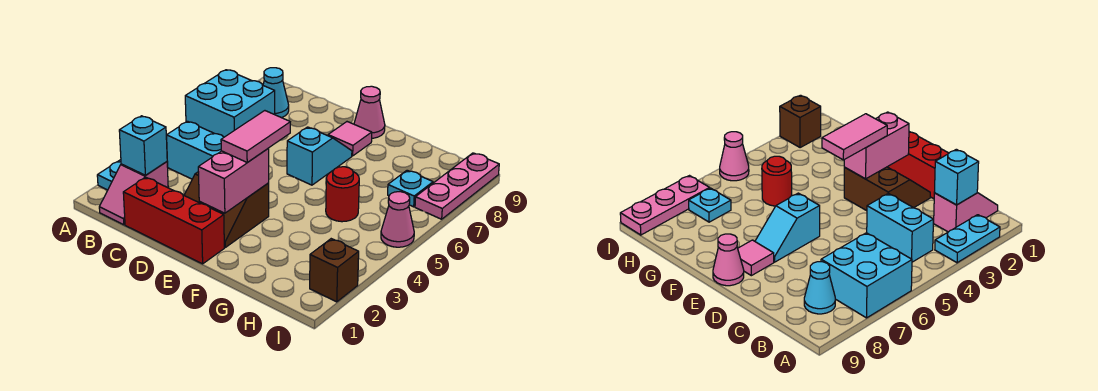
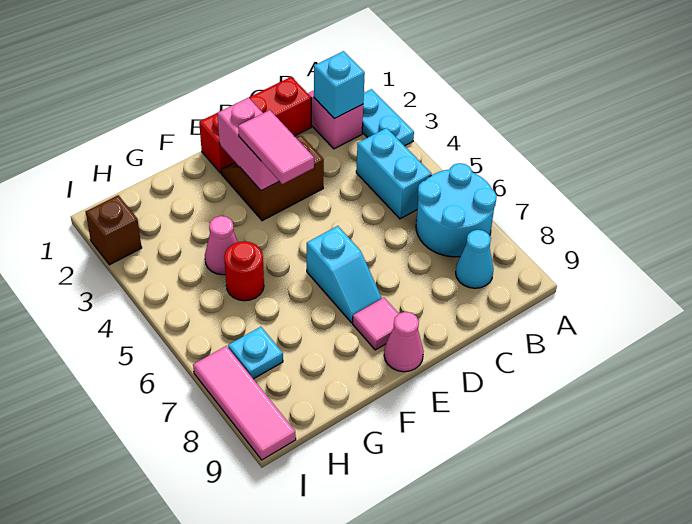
cyan 2x2 brick [185,70,275,137] -> cyan 2x2 round brick [416,163,497,257]
cyan 1x2 brick [167,121,224,179] -> cyan 1x2 brick turned to [356,128,431,219]
pink 1x1 cone [381,192,414,247] -> pink 1x1 cone moved to [205,216,238,275]
pink 1x3 plate [415,153,499,219] -> pink 1x3 tile [193,346,296,460]

